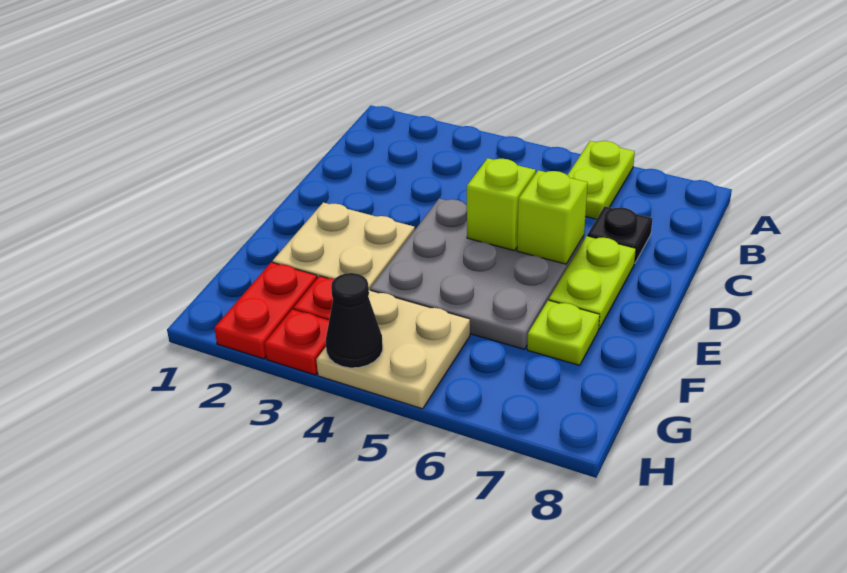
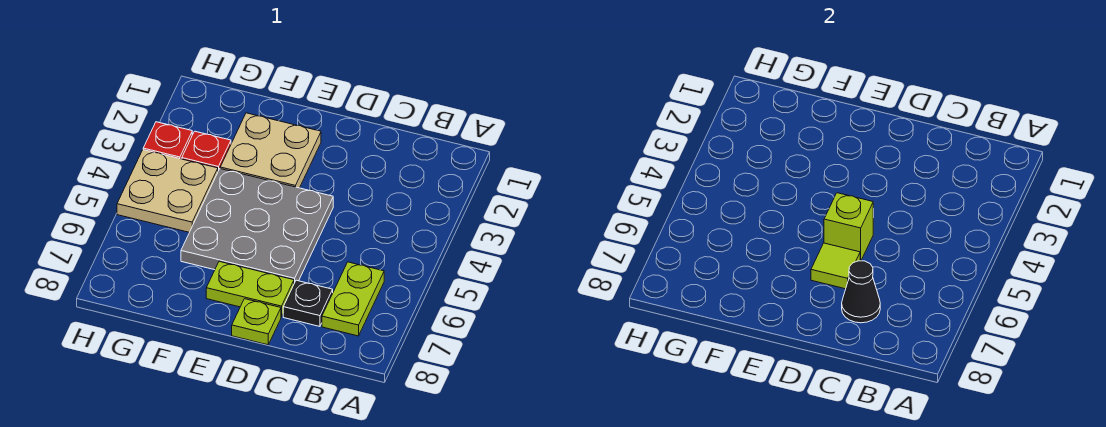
lime 1x2 plate [568,141,635,219] -> lime 1x2 plate turned to [322,262,384,336]
lime 1x1 brick [517,170,588,264] -> lime 1x1 tile [811,243,860,289]
lime 1x1 plate [527,300,600,365] -> lime 1x1 plate moved to [232,299,281,345]
red 1x2 plate [214,262,317,359] -> none
black 1x1 cone [326,273,383,368] -> black 1x1 cone moved to [842,261,880,323]

